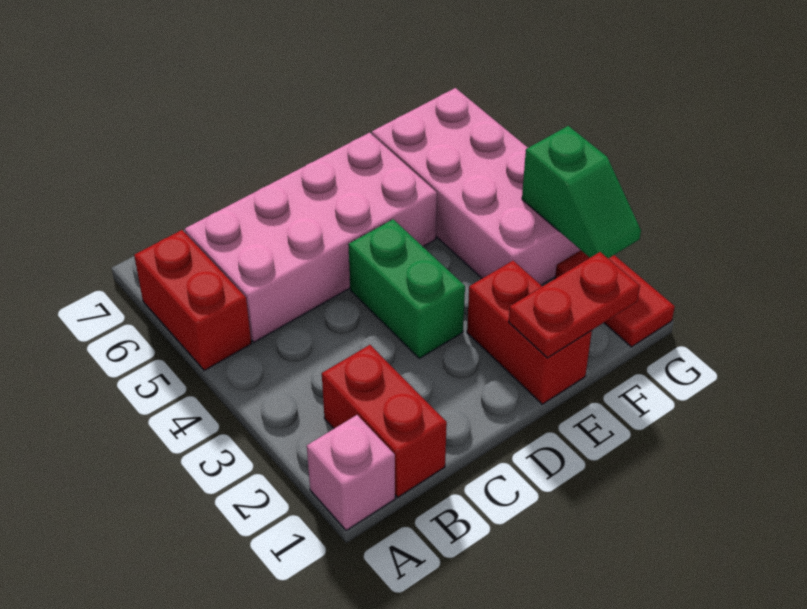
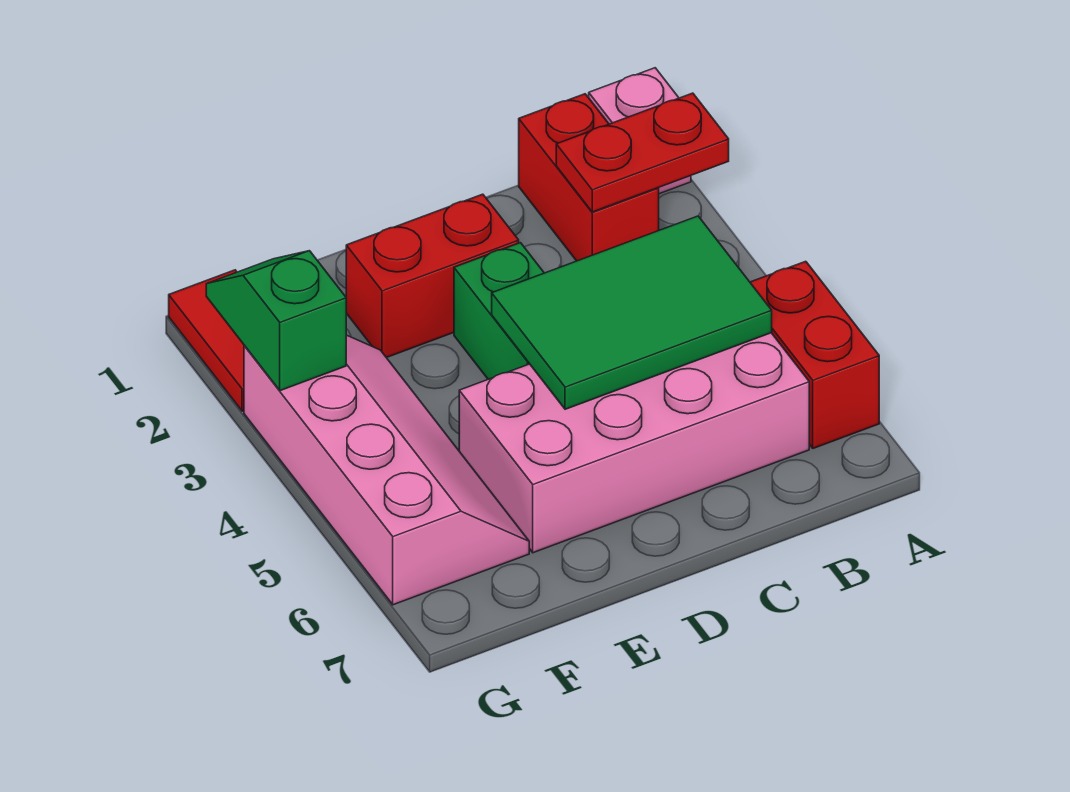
none -> green 2x3 tile [492,216,772,409]
red 1x2 brick [467,261,592,404] -> red 1x2 brick turned to [346,194,519,358]
red 1x2 plate [509,252,640,358] -> red 1x2 plate moved to [556,93,729,212]
pink 2x4 brick [372,88,580,285] -> pink 2x4 slope [244,335,529,605]

